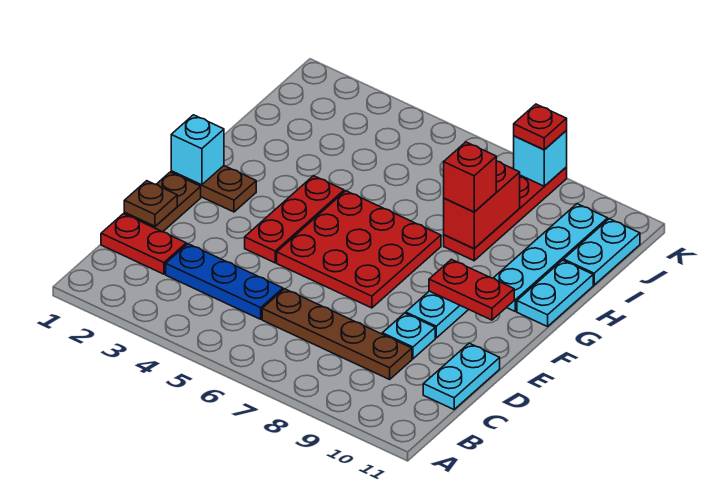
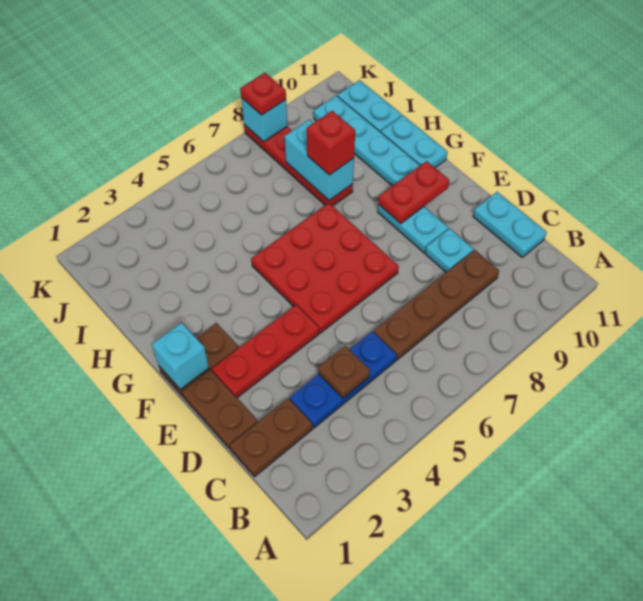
red 1x2 plate [101,214,186,274] -> brown 1x2 plate [230,398,313,477]
brown 1x1 plate [124,181,177,226] -> brown 1x1 plate moved to [318,346,370,398]
red 1x3 plate [245,176,344,263] -> red 1x3 plate turned to [212,305,319,398]
red 1x2 brick [444,161,520,249] -> cyan 1x2 brick [285,120,354,201]

